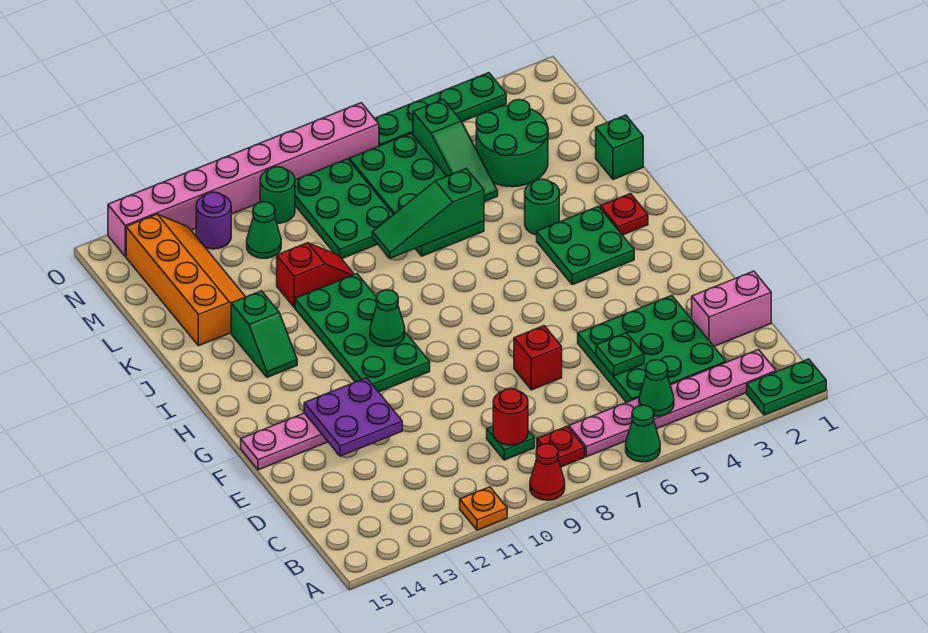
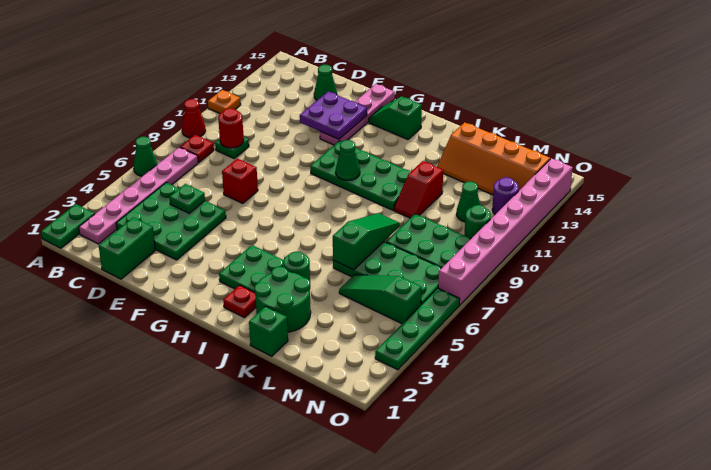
green 1x1 cone [639,360,674,416] -> green 1x1 cone moved to [314,65,337,100]
pink 1x2 brick [692,271,771,346] -> green 1x2 brick [99,217,155,279]
green 1x2 slope [231,291,297,377] -> green 1x2 slope moved to [369,96,422,139]
green 2x2 round brick [476,100,548,187] -> green 2x2 round brick moved to [254,267,311,332]

